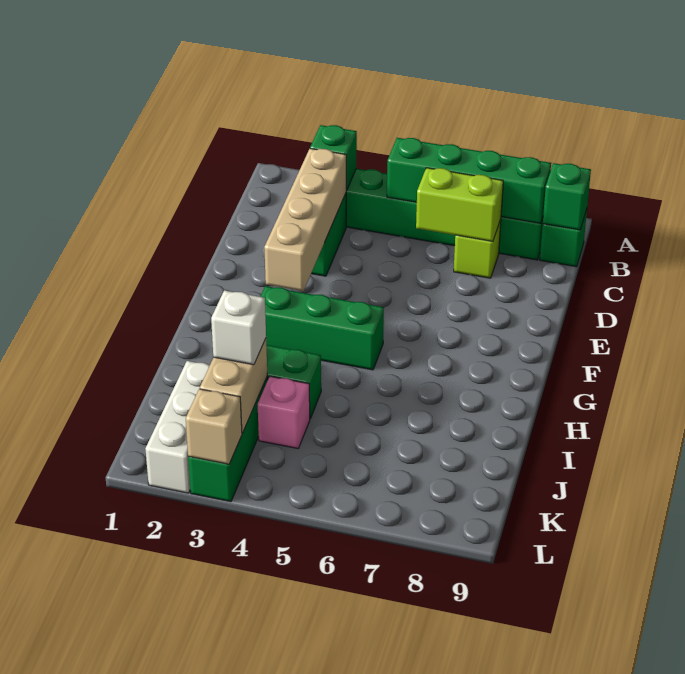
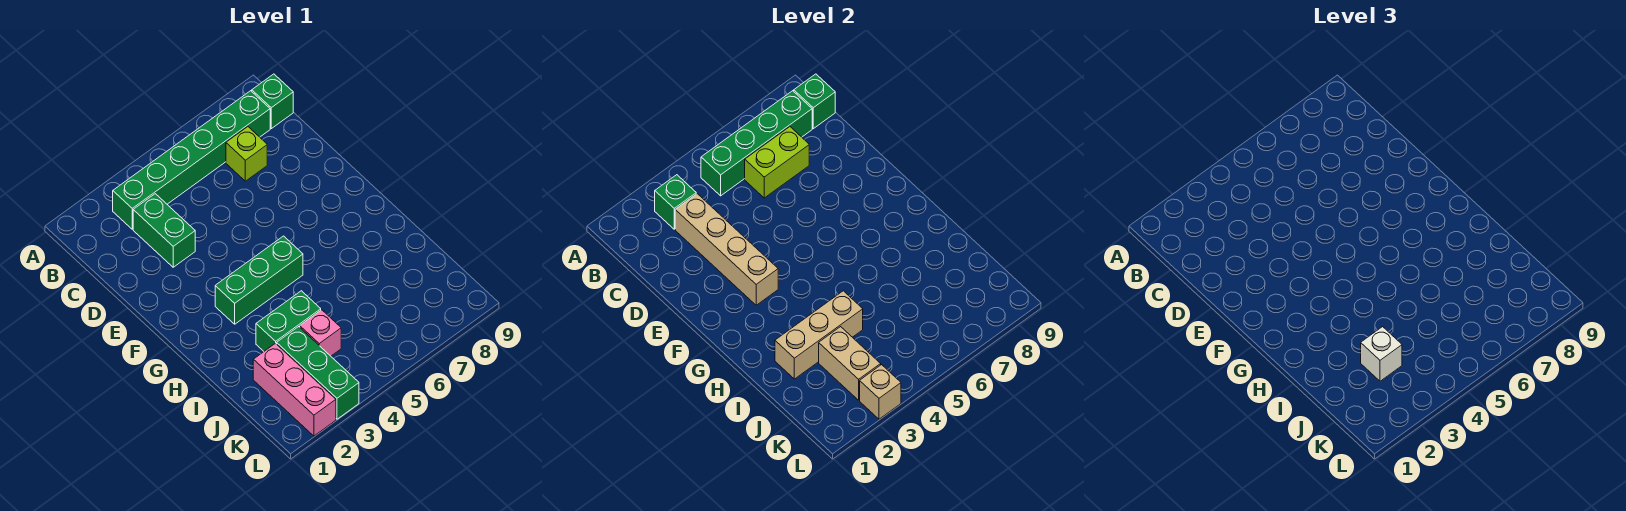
none -> tan 1x3 brick [775,291,863,379]
white 1x3 brick [145,361,210,493] -> pink 1x3 brick [253,343,336,436]

